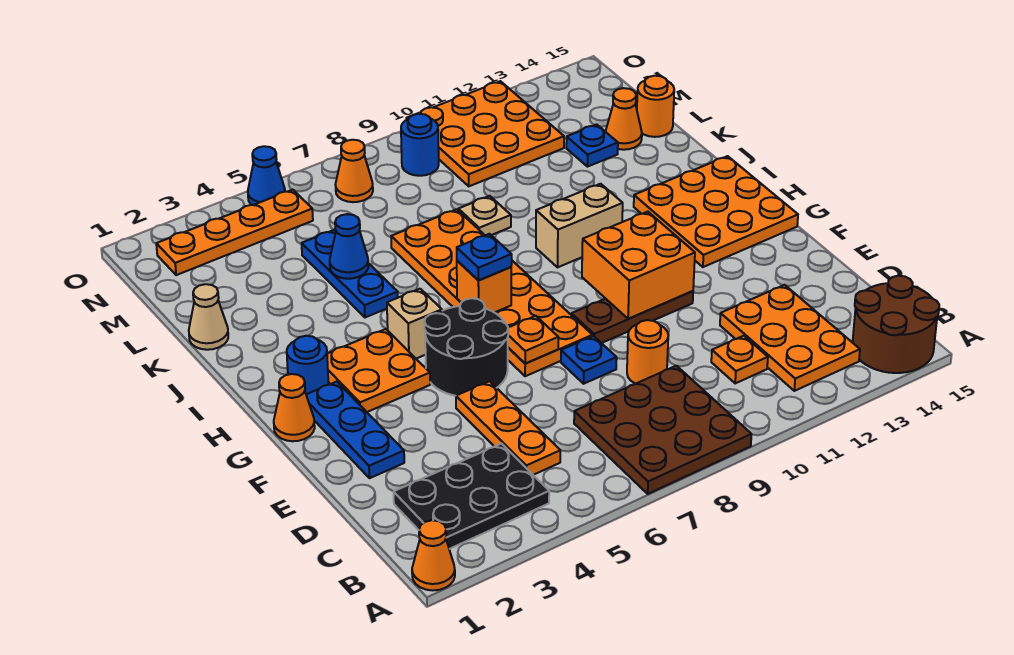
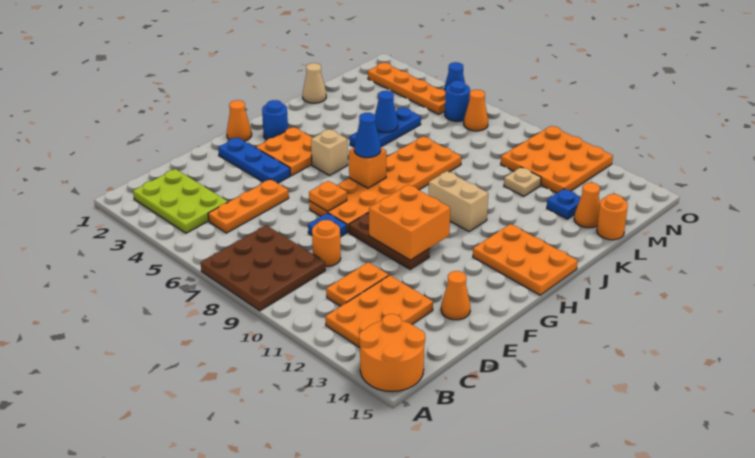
orange 1x1 cone [412,520,455,590] -> orange 1x1 cone moved to [441,271,470,320]
brown 2x2 round brick [853,276,939,373] -> orange 2x2 round brick [359,314,425,391]
black 2x3 plate [394,444,549,549] -> lime 2x3 plate [133,169,228,233]
orange 1x1 plate [711,336,768,383] -> orange 1x2 plate [326,262,389,306]
blue 1x3 plate [306,382,404,478] -> blue 1x3 plate turned to [218,137,290,183]
black 2x2 round brick [424,298,508,396] -> none
orange 3x3 plate [634,156,798,267] -> orange 2x3 plate [473,224,578,295]
blue 1x1 plate [457,234,512,280] -> blue 1x1 cone [354,113,381,158]
tan 1x1 plate [458,196,511,235] -> tan 1x1 plate moved to [504,167,541,196]
blue 1x1 round brick [401,114,439,176] -> blue 1x1 round brick moved to [445,80,470,121]

